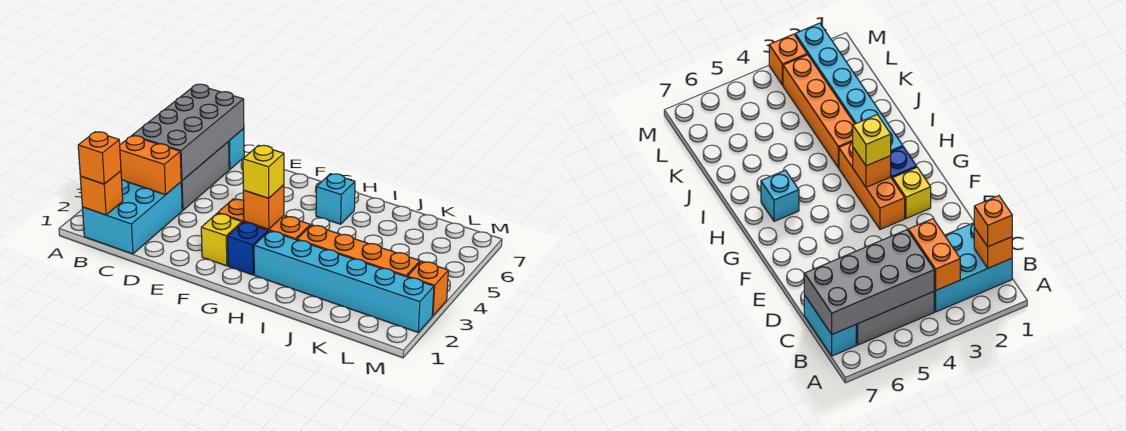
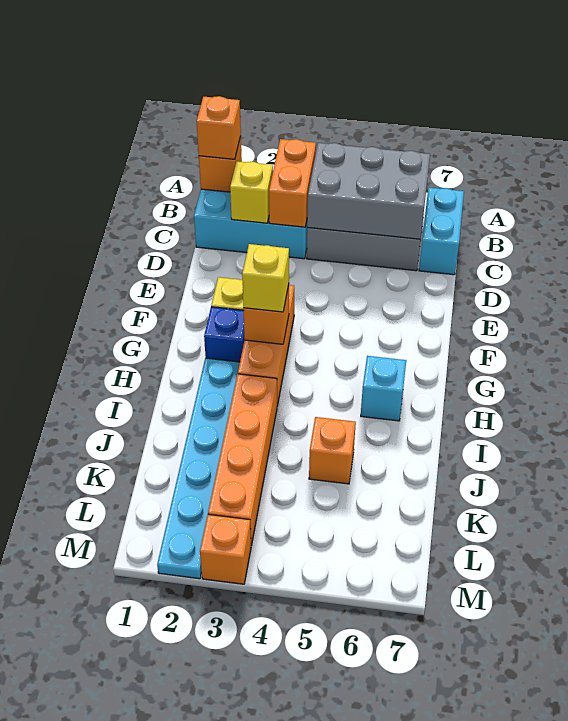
grey 2x4 brick [132,84,244,181] -> grey 2x3 brick [307,143,430,239]
none -> yellow 1x1 brick [230,161,273,223]
cyan 1x6 brick [254,231,434,332] -> cyan 1x6 plate [157,358,240,579]
none -> orange 1x1 brick [309,417,356,484]

